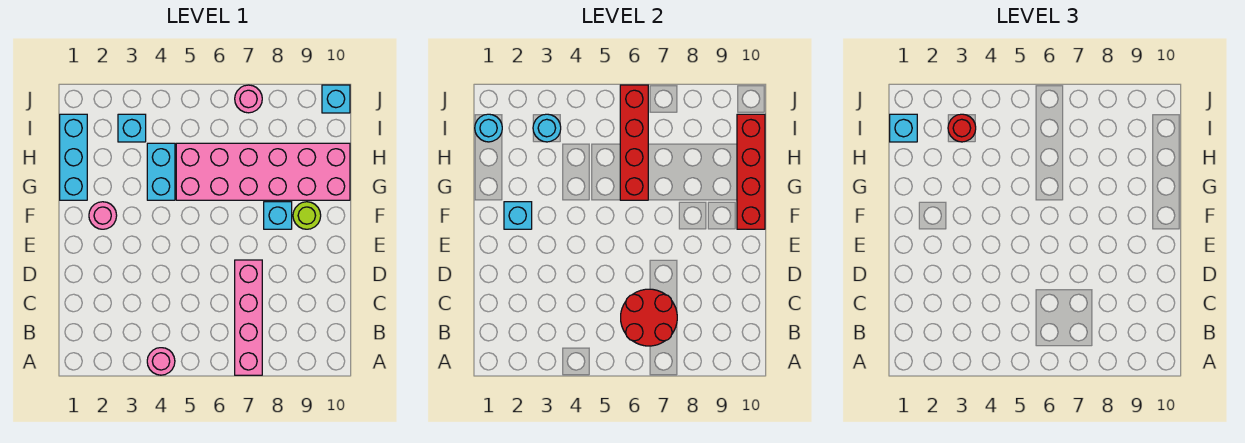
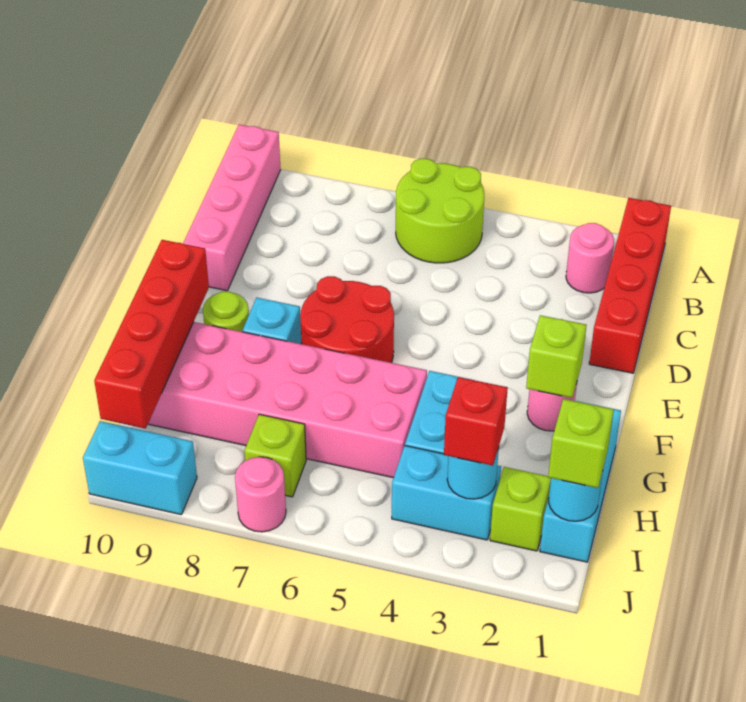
pink 1x1 round brick [147,348,175,375] -> pink 1x1 round brick moved to [566,223,614,293]
none -> lime 2x2 round brick [396,159,484,263]
pink 1x4 brick [235,260,262,375] -> pink 1x4 brick moved to [183,125,281,291]
red 2x2 round brick [621,289,677,346] -> red 2x2 round brick moved to [300,276,394,363]
cyan 1x1 brick [504,202,532,229] -> lime 1x1 brick [526,315,587,398]
red 1x4 brick [620,85,648,200] -> red 1x4 brick moved to [589,198,671,373]
cyan 1x1 brick [890,114,917,142] -> lime 1x1 brick [548,399,614,488]
none -> lime 1x1 brick [490,467,551,551]
cyan 1x1 brick [118,114,146,142] -> cyan 1x2 brick [392,446,501,540]
red 1x1 round brick [948,114,976,142] -> red 1x1 brick [444,377,508,465]
none -> lime 1x1 brick [244,414,306,497]
cyan 1x1 brick [322,85,350,113] -> cyan 1x2 brick [83,421,197,515]

